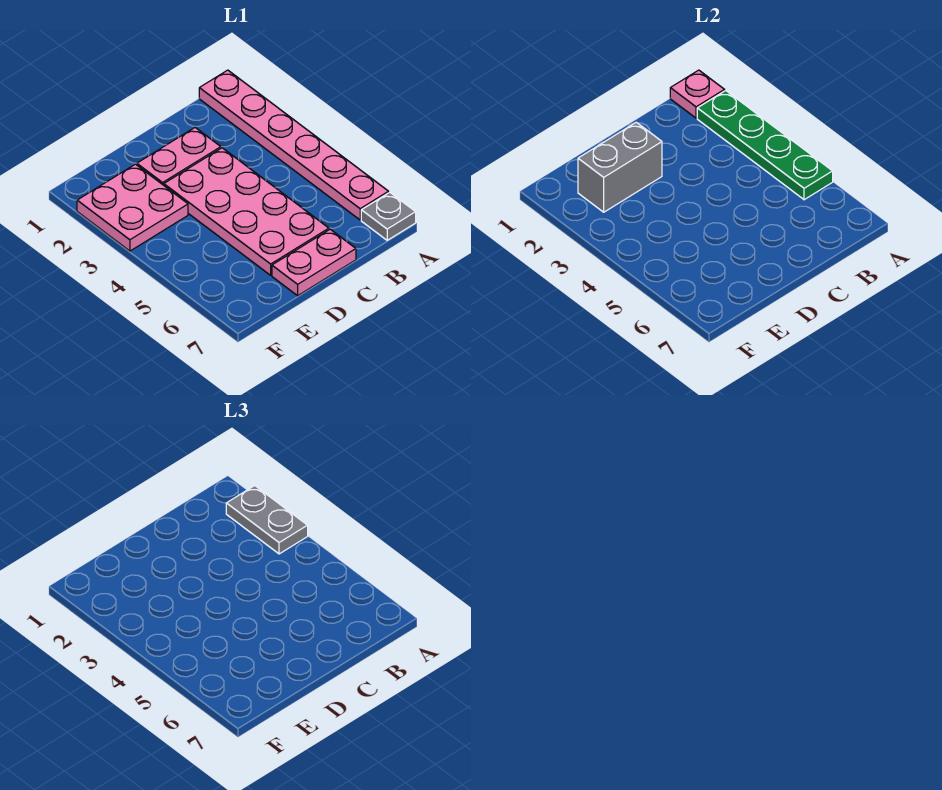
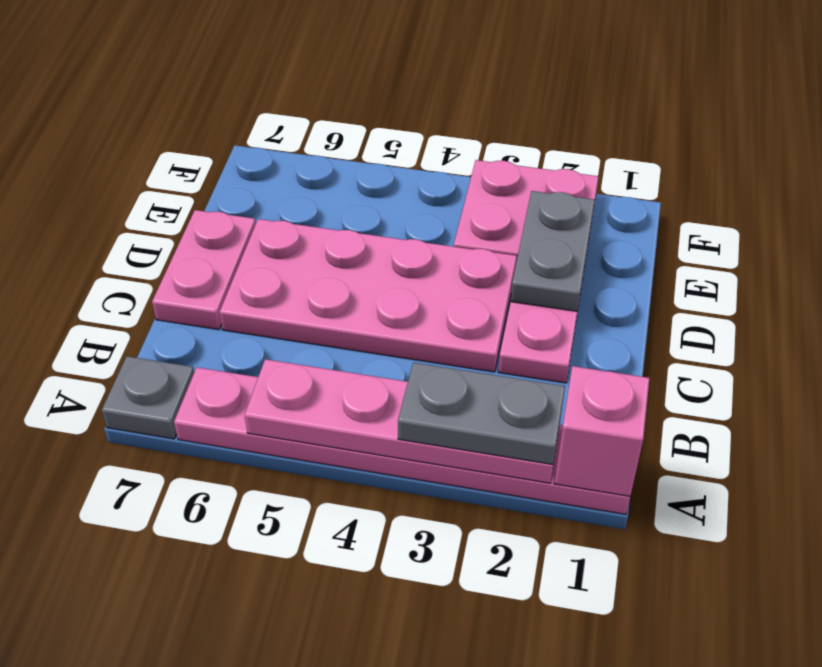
pink 1x1 plate [670,70,725,118] -> pink 1x1 brick [554,366,650,496]
green 1x4 plate [697,91,833,200] -> pink 1x4 plate [245,359,561,483]
grey 1x2 brick [578,122,662,212] -> grey 1x2 plate [511,191,595,311]

